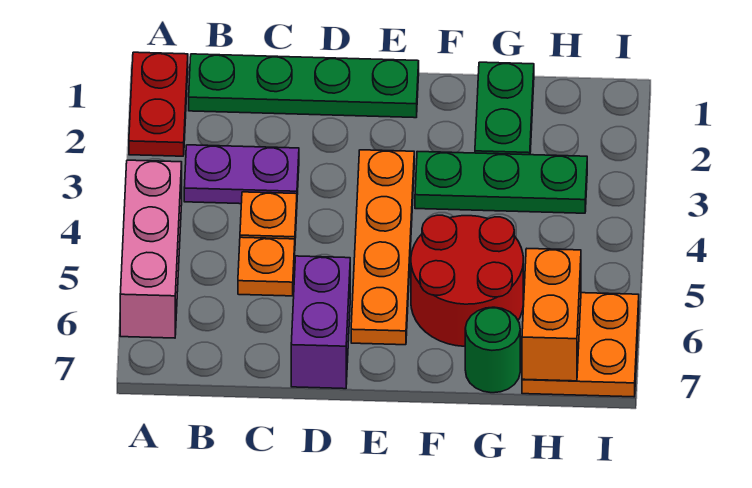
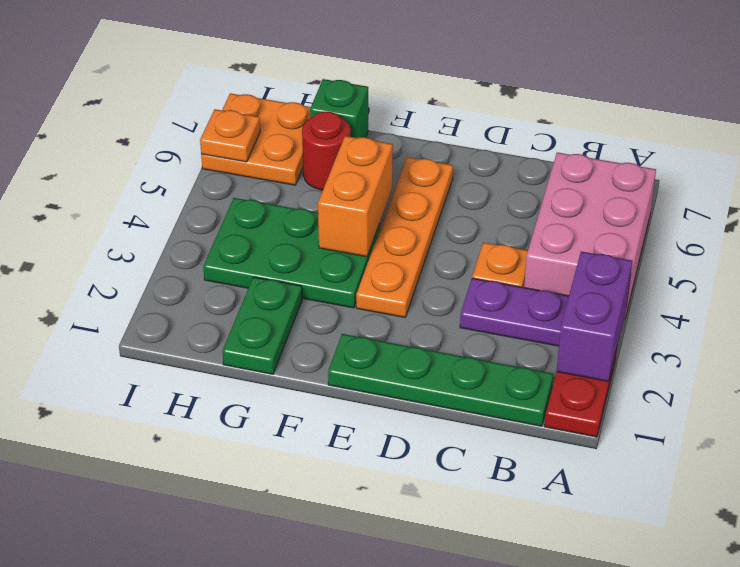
pink 1x3 brick [120,160,182,338] -> pink 2x3 brick [524,152,656,319]
orange 1x1 plate [238,237,295,296] -> orange 1x1 plate moved to [200,109,260,162]
purple 1x2 brick [291,256,350,389] -> purple 1x2 brick moved to [557,251,632,382]
green 1x3 plate [415,152,587,213] -> green 2x3 plate [203,198,380,308]
red 2x2 round brick [411,215,523,346] -> red 1x1 round brick [302,112,350,190]
green 1x1 round brick [465,307,520,393] -> green 1x1 brick [310,79,368,138]
orange 1x2 brick [522,249,581,381] -> orange 1x2 brick moved to [318,136,393,257]

